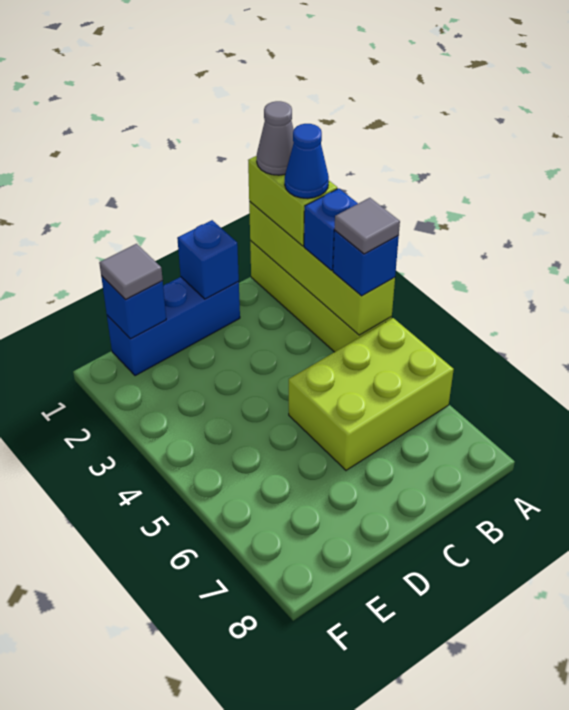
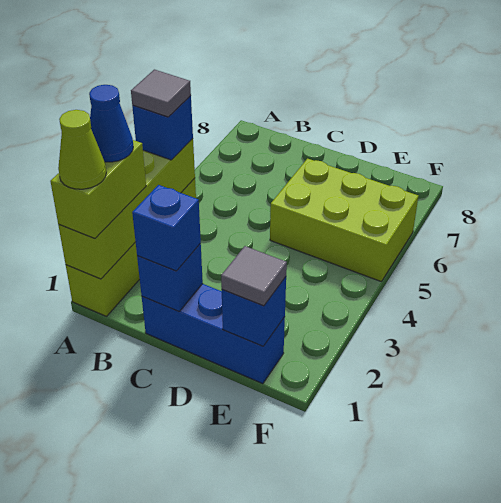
grey 1x1 cone [257,101,294,175] -> lime 1x1 cone [58,110,106,189]
blue 1x1 brick [304,188,358,270] -> blue 1x1 brick moved to [132,185,201,271]
lime 2x3 brick [289,318,454,470] -> lime 2x3 brick moved to [270,159,418,282]

